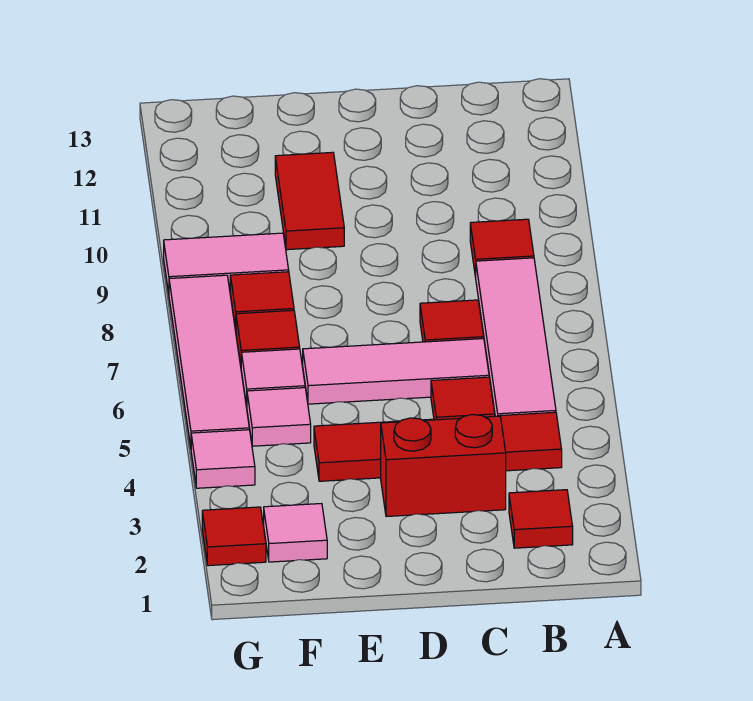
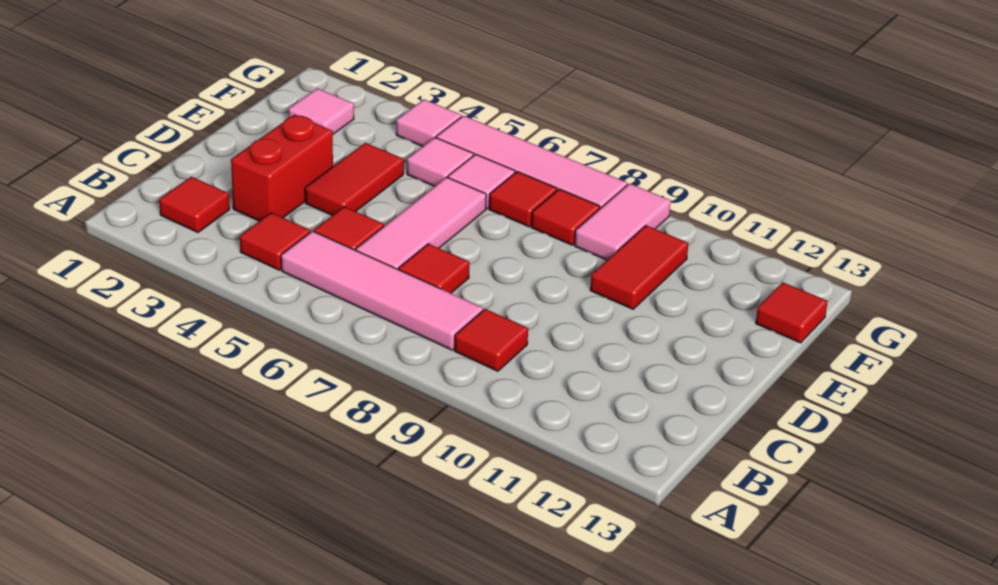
red 1x2 tile [275,152,344,250] -> red 1x2 tile turned to [590,225,688,309]
red 1x1 tile [202,507,266,566] -> red 1x1 tile moved to [756,282,828,343]

